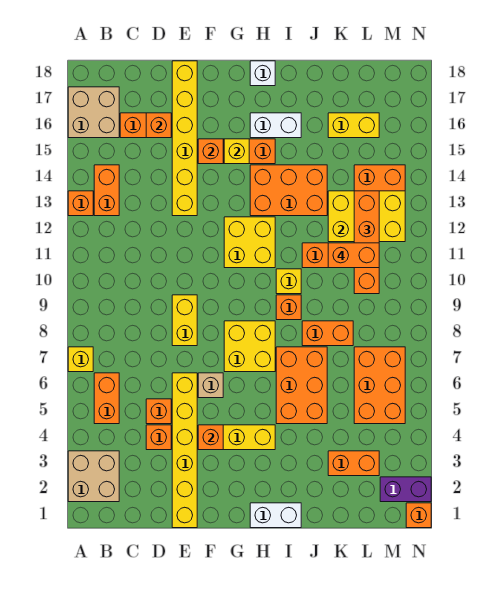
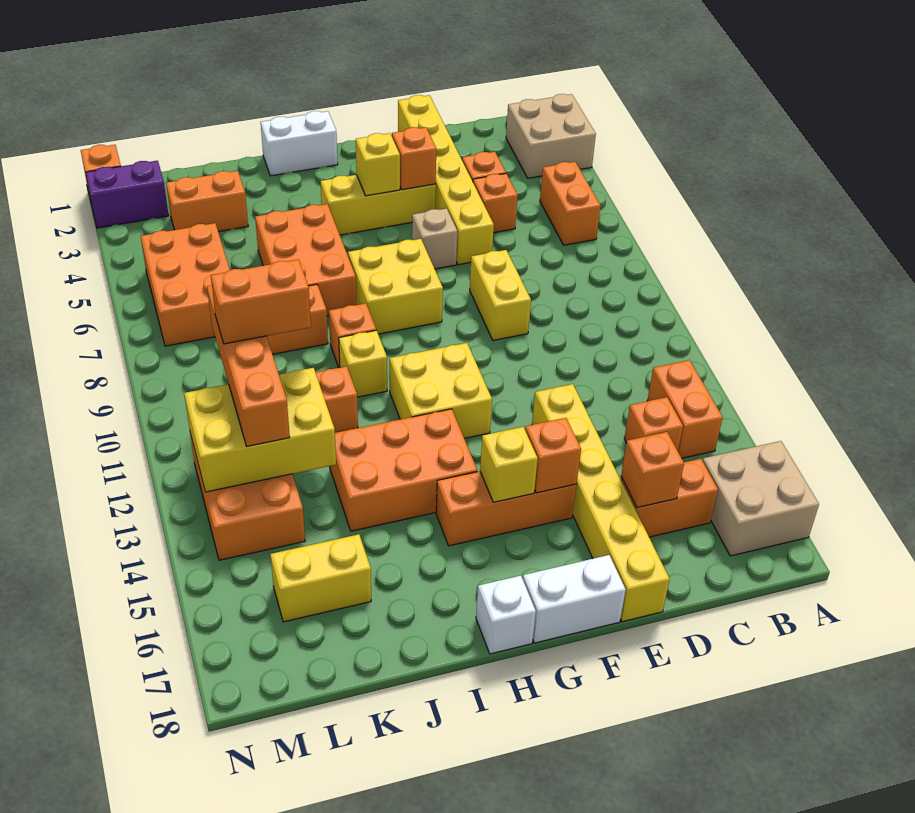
yellow 1x1 brick [68,347,93,372] -> yellow 1x1 brick moved to [355,133,400,196]
orange 1x1 brick [68,191,93,216] -> orange 1x1 brick moved to [624,397,683,451]
white 1x2 brick [250,113,301,138] -> white 1x2 brick moved to [523,555,626,643]

